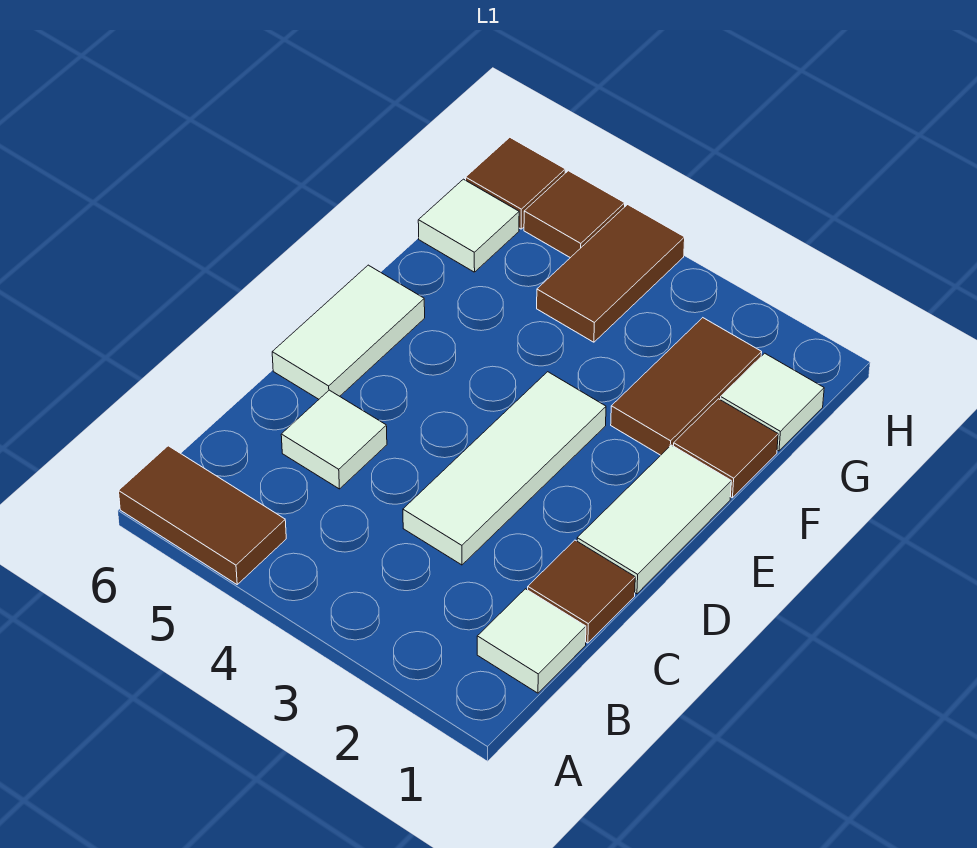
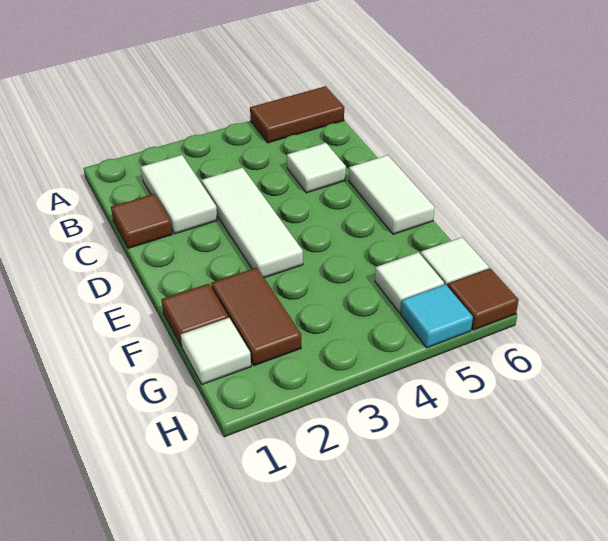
white 1x1 tile [477,589,586,693] -> white 1x1 tile moved to [375,252,444,313]
white 1x2 tile [577,445,731,594] -> white 1x2 tile moved to [141,155,218,234]
brown 1x2 tile [537,205,685,342] -> none
brown 1x1 tile [524,171,625,258] -> cyan 1x1 tile [401,284,473,348]

